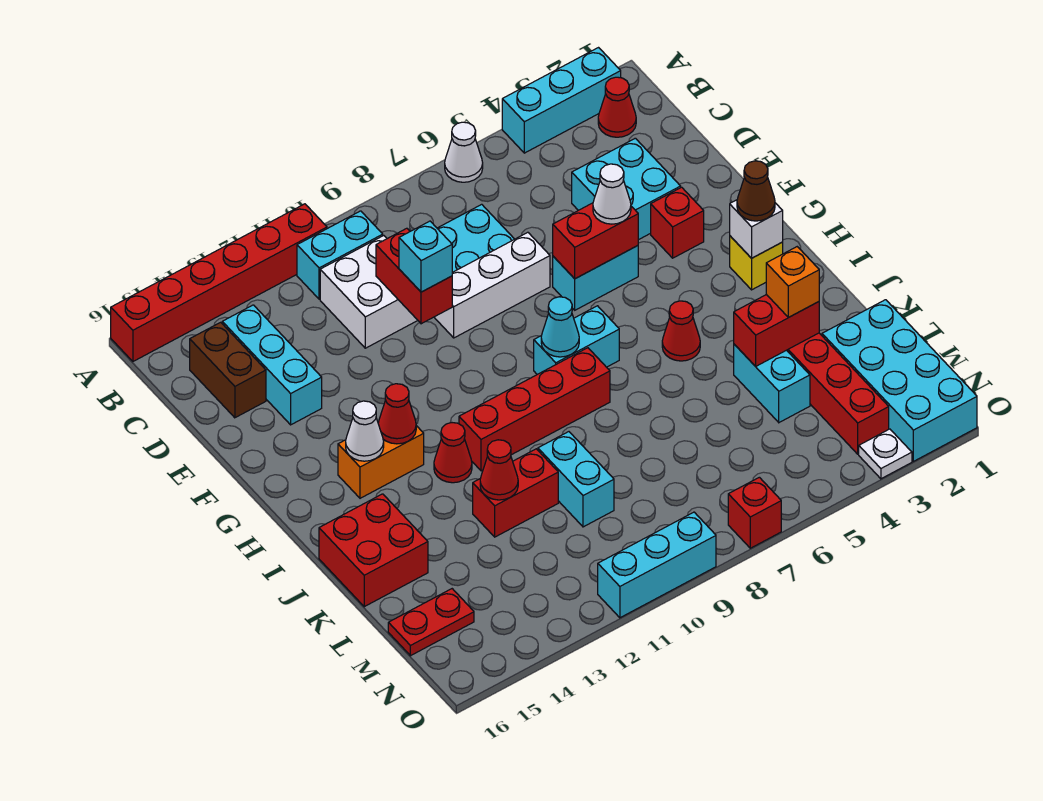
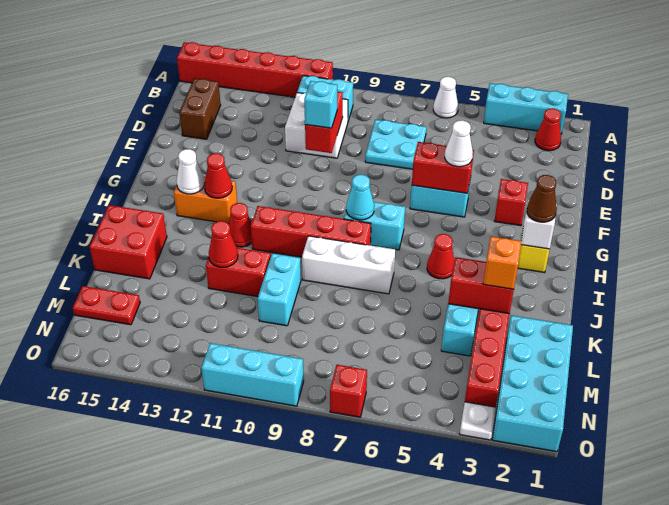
cyan 1x3 brick [222,305,322,425] -> none
cyan 2x2 brick [572,138,681,240] -> none
white 1x3 brick [434,232,550,338] -> white 1x3 brick moved to [302,236,395,294]

